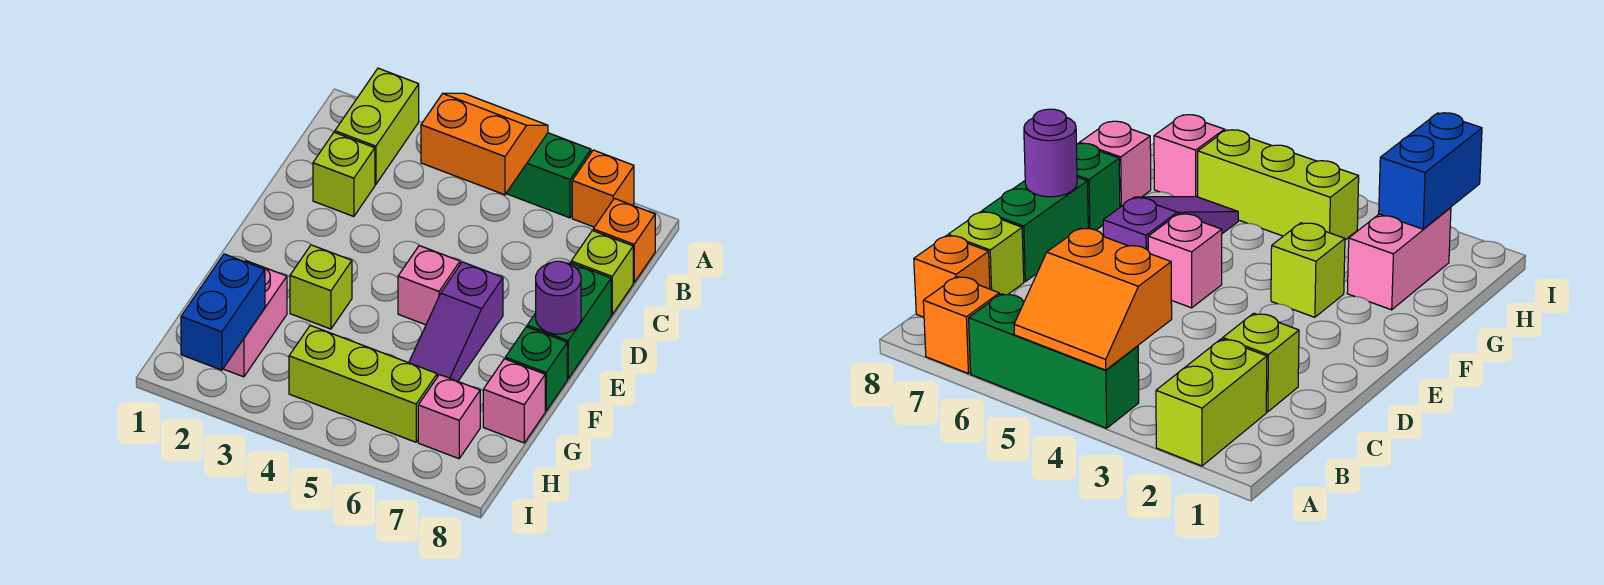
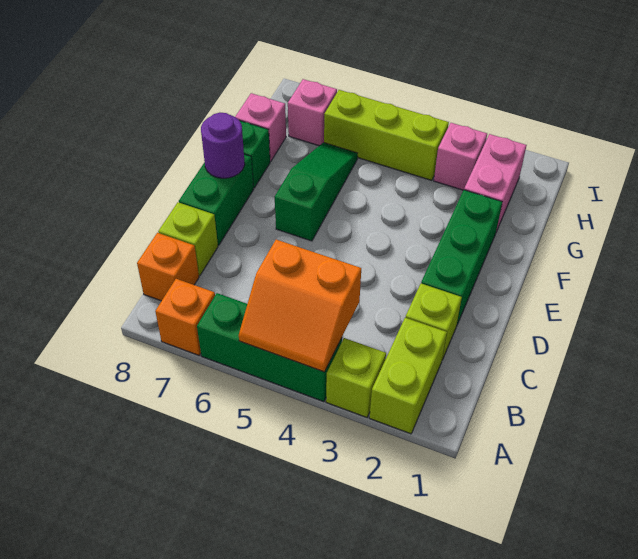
none -> green 1x3 brick [421,190,502,325]
pink 1x1 brick [398,246,460,325] -> pink 1x1 brick moved to [434,123,487,190]
purple 1x3 slope [409,262,503,381] -> green 1x3 slope [275,143,358,241]
lime 1x1 brick [290,245,352,329] -> lime 1x1 brick moved to [326,338,386,417]
blue 1x2 brick [181,254,265,370] -> none

